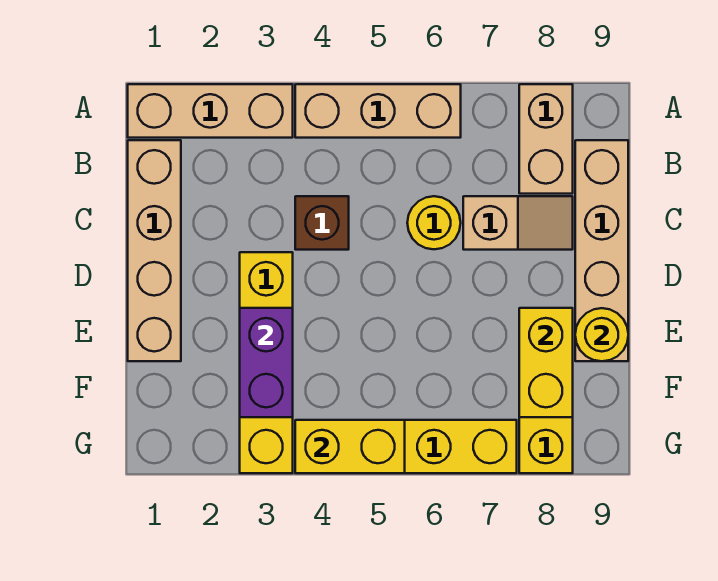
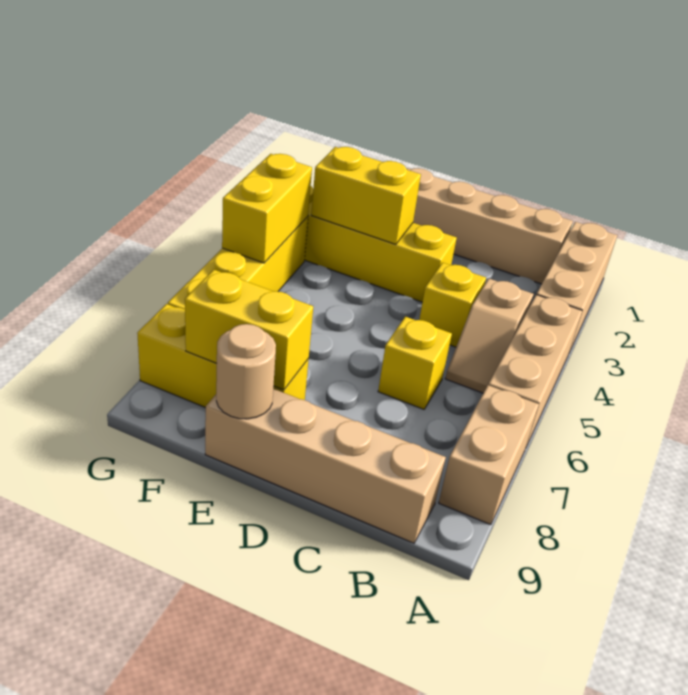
tan 1x2 brick [519,84,573,194] -> tan 1x2 brick turned to [439,385,539,525]
brown 1x1 brick [295,196,349,250] -> yellow 1x1 brick [419,263,486,347]
yellow 1x1 round brick [407,196,461,249] -> yellow 1x1 brick [378,317,452,409]
tan 1x2 slope [463,196,573,250] -> tan 1x2 slope moved to [445,279,534,393]
purple 1x2 brick [240,308,293,417] -> yellow 1x2 brick [311,147,421,244]
yellow 1x1 round brick [575,308,628,361] -> tan 1x1 round brick [216,324,276,419]

